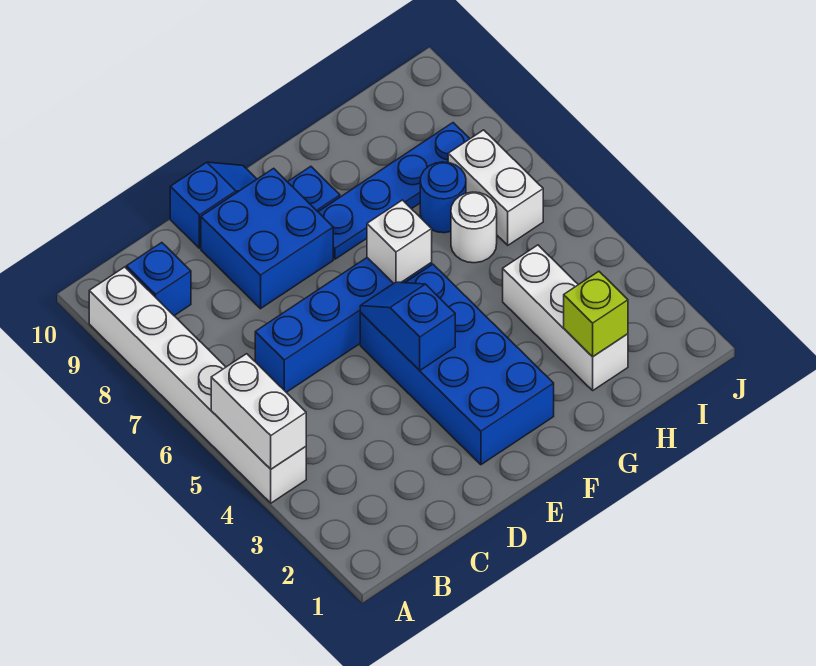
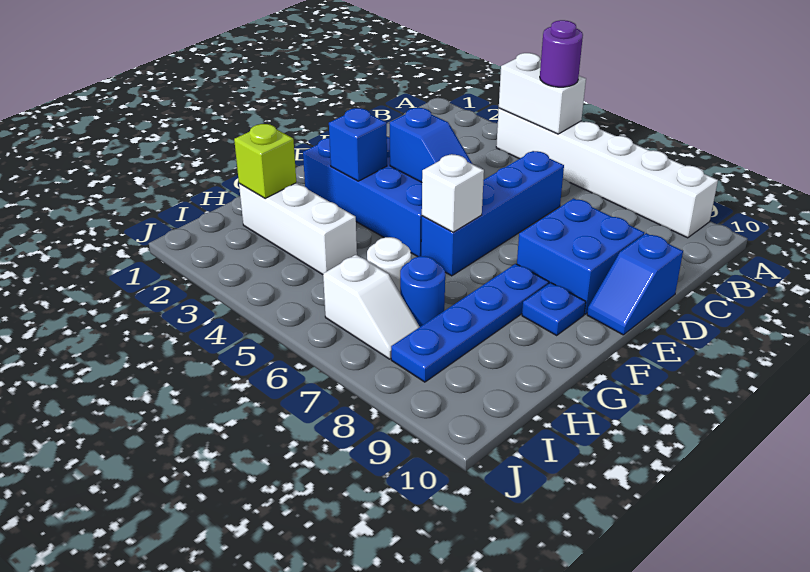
none -> purple 1x1 round brick [540,20,583,87]
blue 1x1 brick [126,243,191,315] -> blue 1x1 brick moved to [329,108,387,181]
white 1x2 brick [448,130,543,245] -> white 1x2 slope [323,255,420,359]

